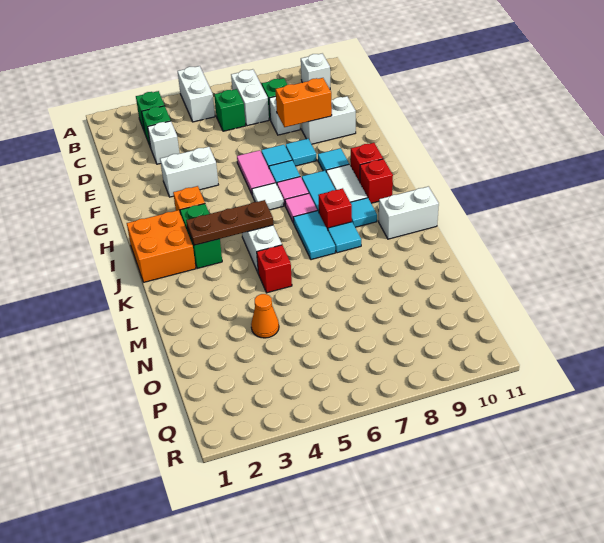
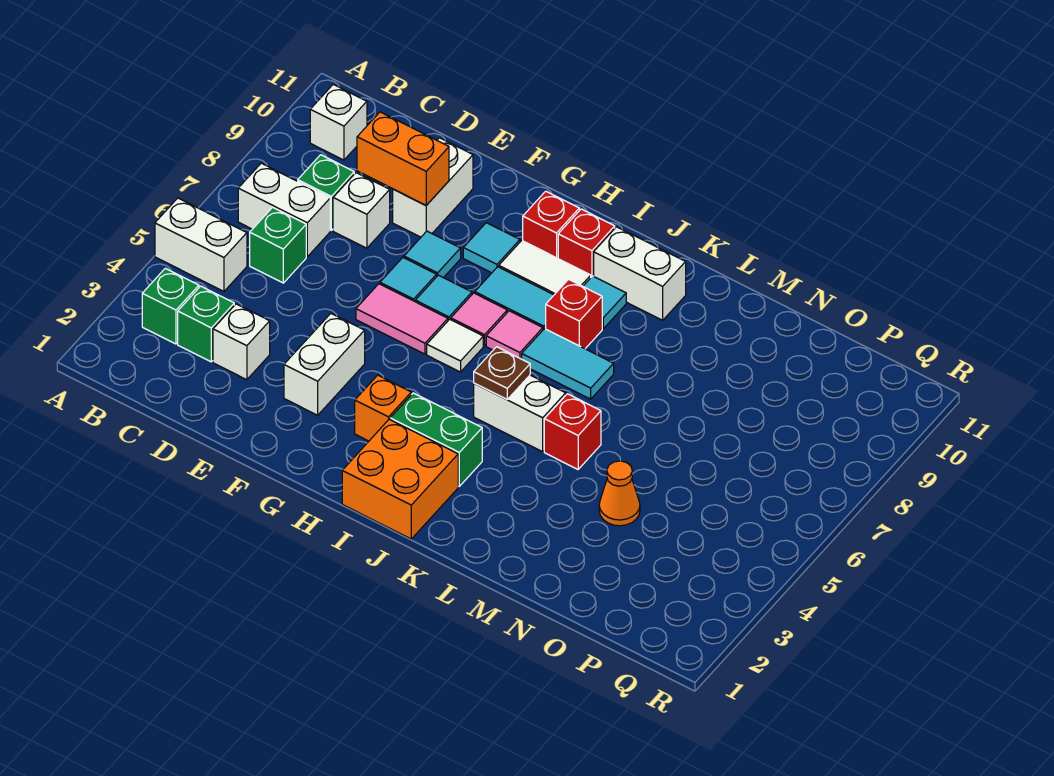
orange 1x2 brick [276,78,332,127] -> orange 1x2 brick turned to [357,112,449,205]
brown 1x3 plate [186,200,273,245] -> brown 1x1 plate [474,347,530,399]
cyan 1x1 tile [328,222,361,253] -> none
white 1x2 brick [379,186,439,239] -> white 1x2 brick turned to [594,227,686,320]

